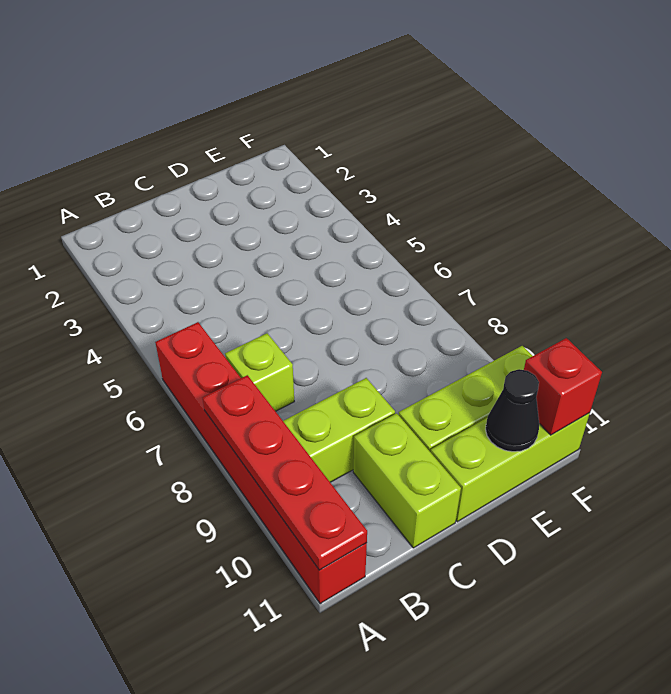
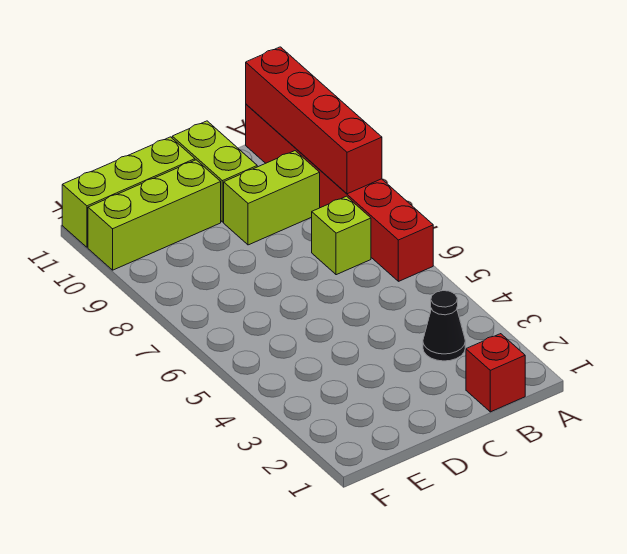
red 1x4 plate [203,375,367,570] -> red 1x4 brick [246,47,382,194]
black 1x1 cone [486,369,539,452] -> black 1x1 cone moved to [423,291,465,361]
red 1x1 brick [524,338,602,435] -> red 1x1 brick moved to [466,334,525,412]

